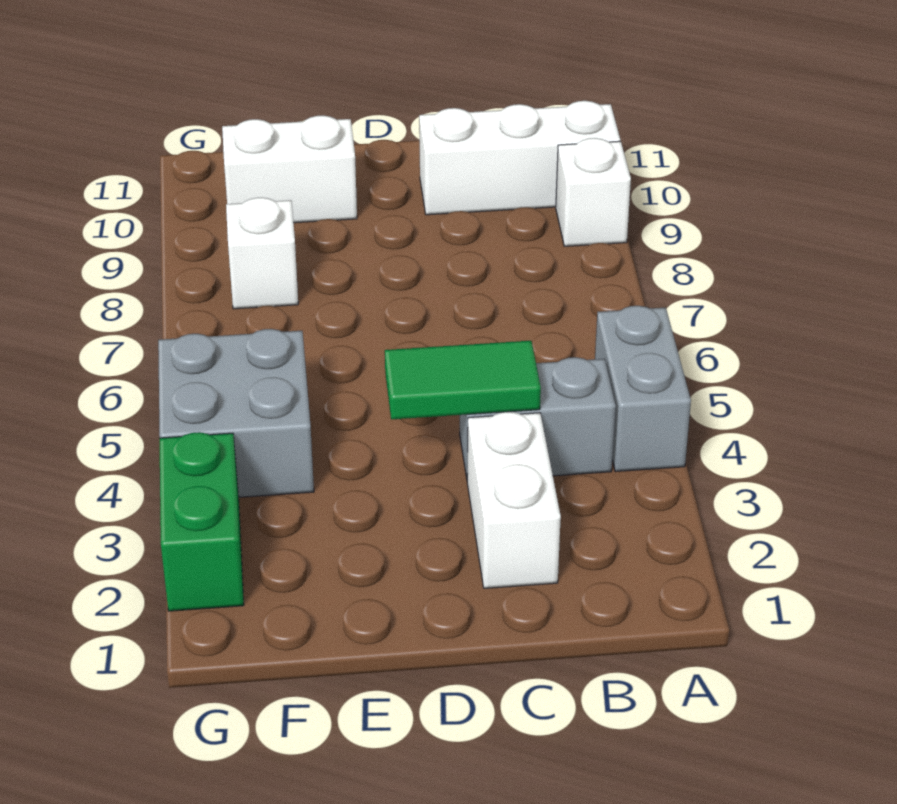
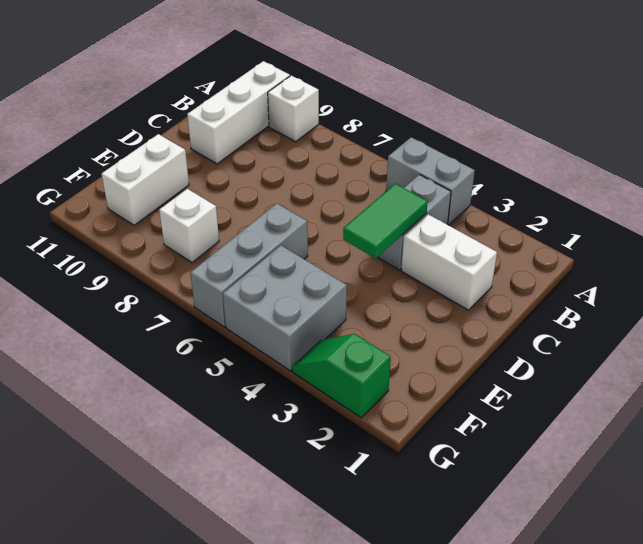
none -> grey 1x3 brick [190,203,308,327]
green 1x2 brick [160,432,244,611] -> green 1x2 slope [292,334,391,418]

